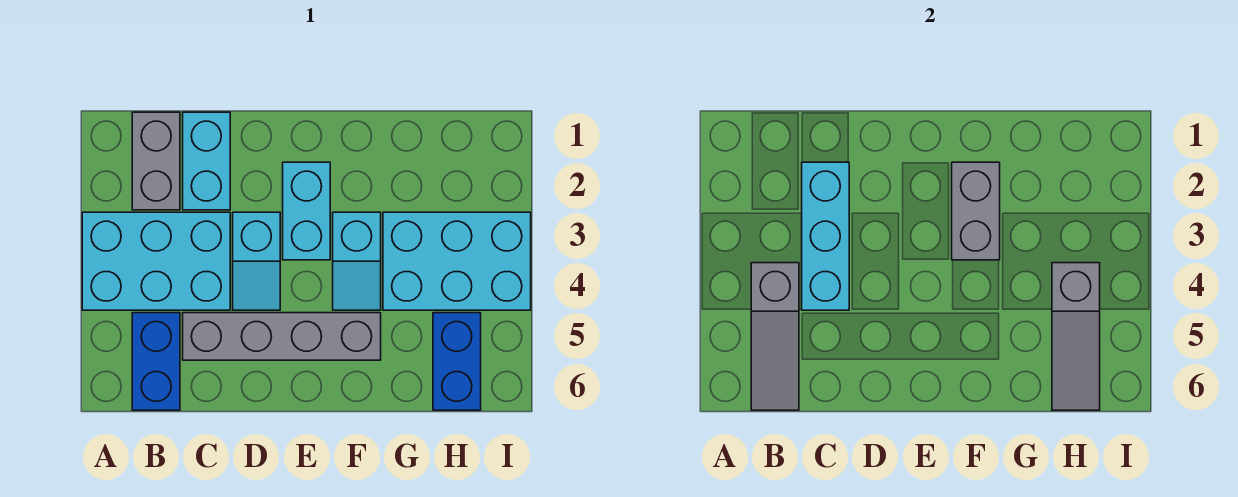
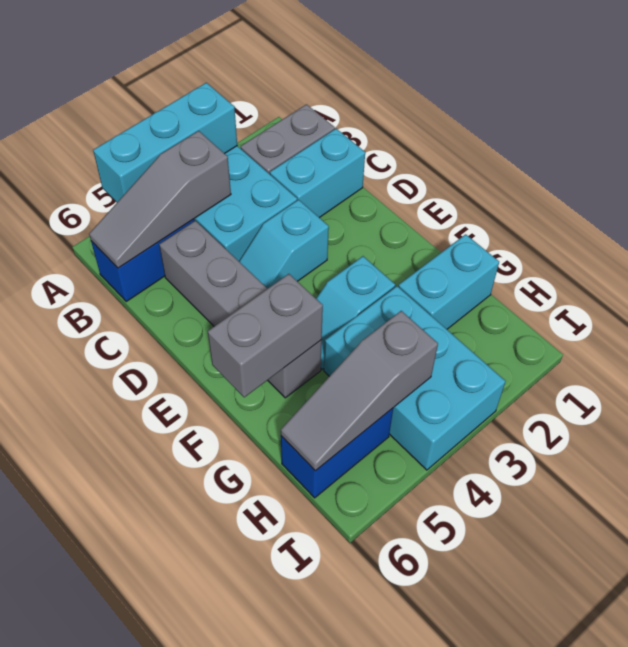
cyan 1x3 brick [802,162,849,310] -> cyan 1x3 brick moved to [93,83,237,202]
cyan 1x2 brick [283,162,330,260] -> cyan 1x2 brick moved to [398,234,499,329]
grey 1x2 brick [952,162,1000,260] -> grey 1x2 brick moved to [208,274,323,397]

